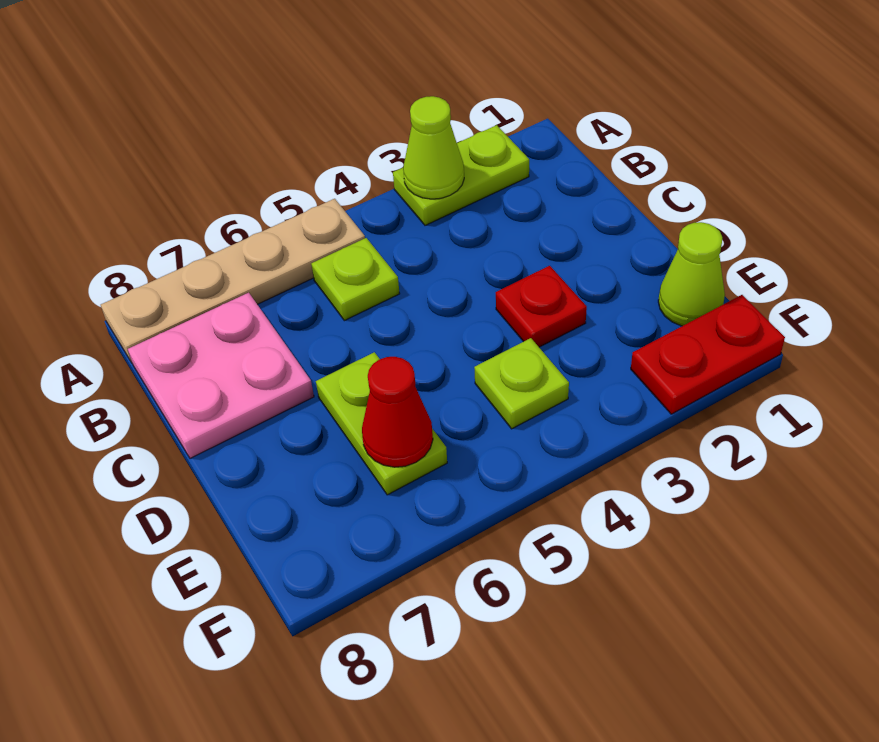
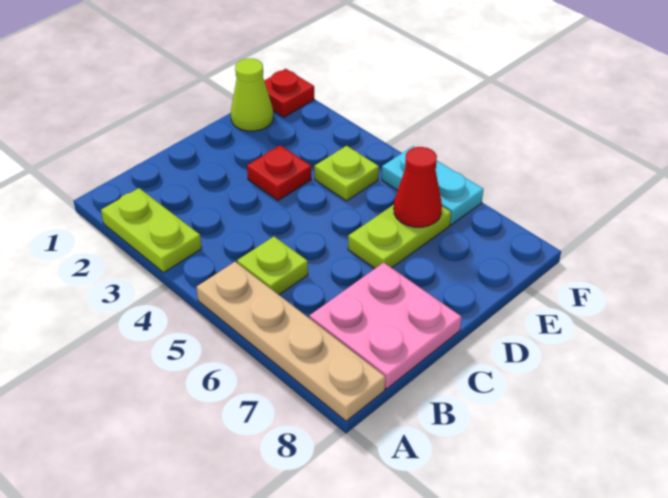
lime 1x1 cone [403,96,464,199] -> none
red 1x2 plate [631,295,785,414] -> red 1x1 plate [264,69,314,117]
none -> cyan 1x2 plate [382,146,483,225]

